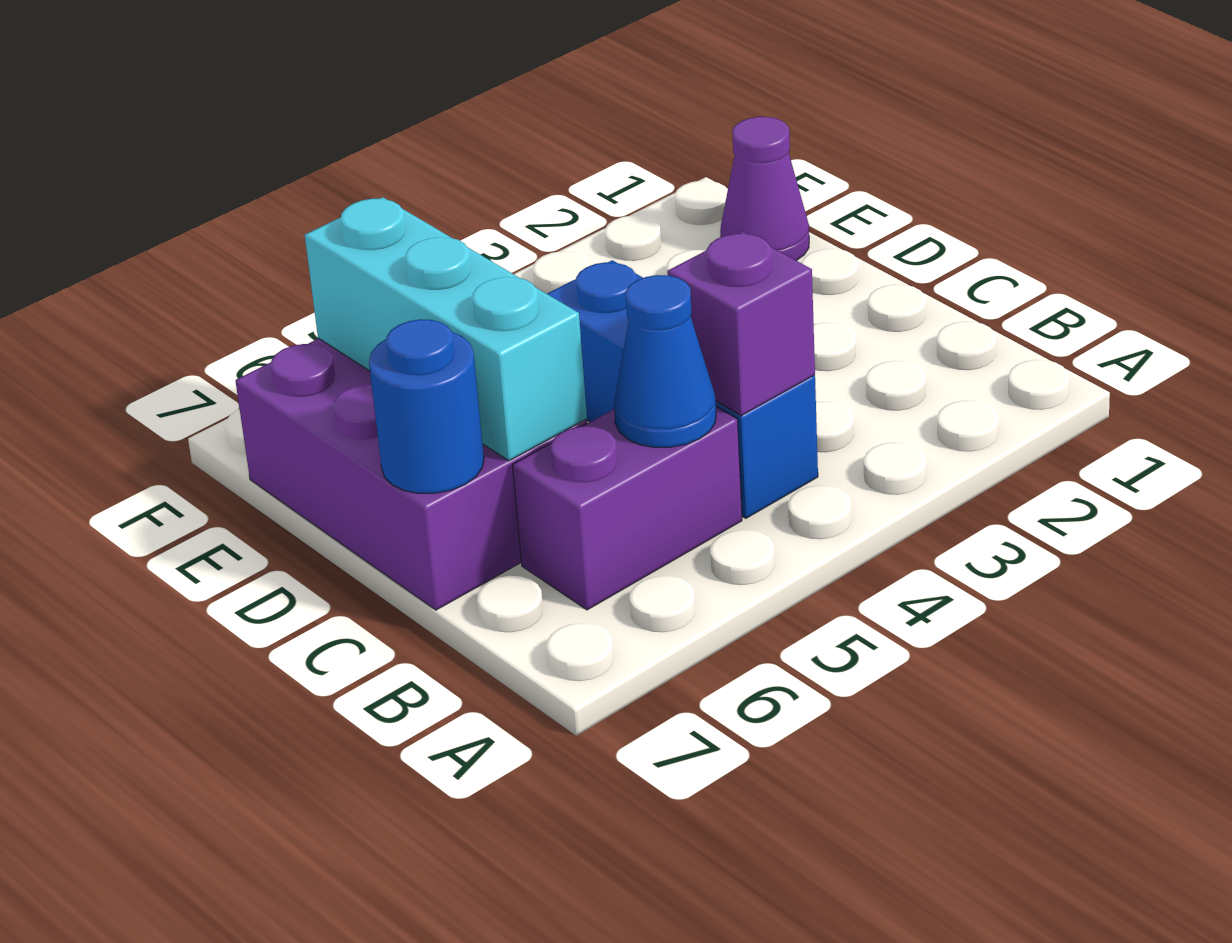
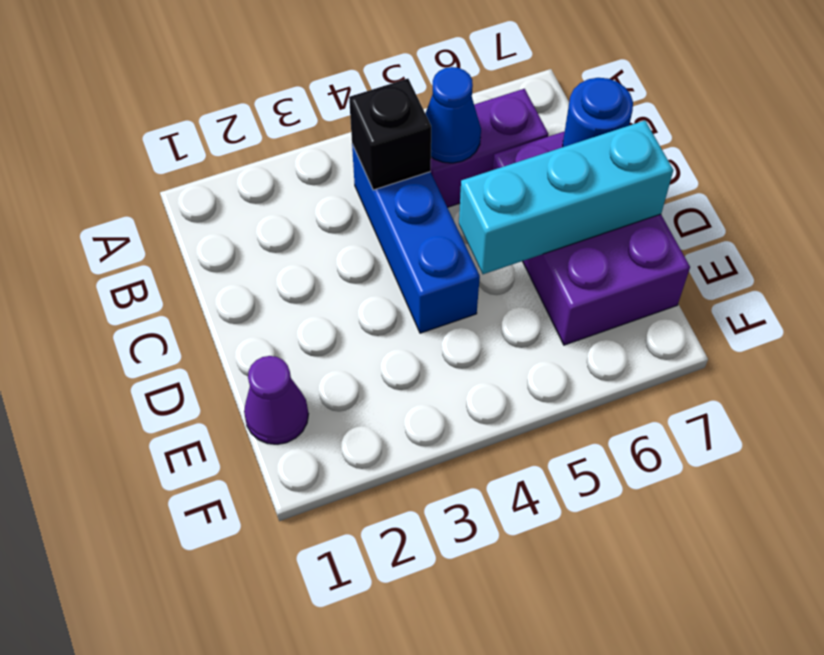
purple 1x1 brick [668,232,815,415] -> black 1x1 brick [349,79,431,190]
cyan 1x3 brick [305,197,587,461] -> cyan 1x3 brick turned to [459,121,673,274]

